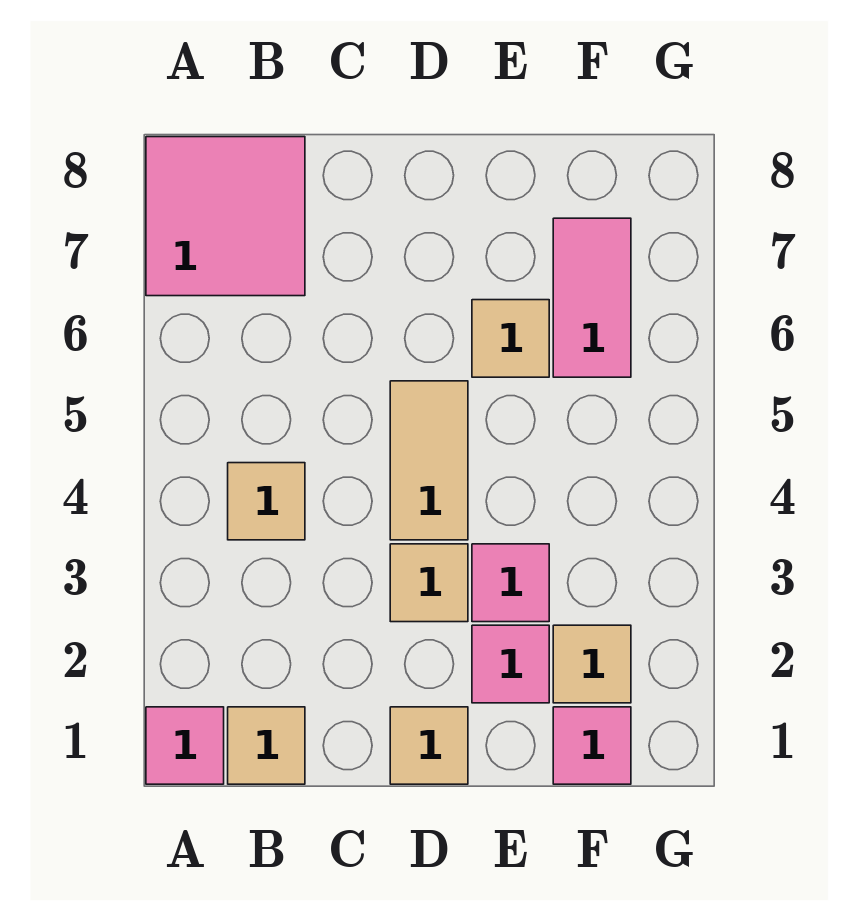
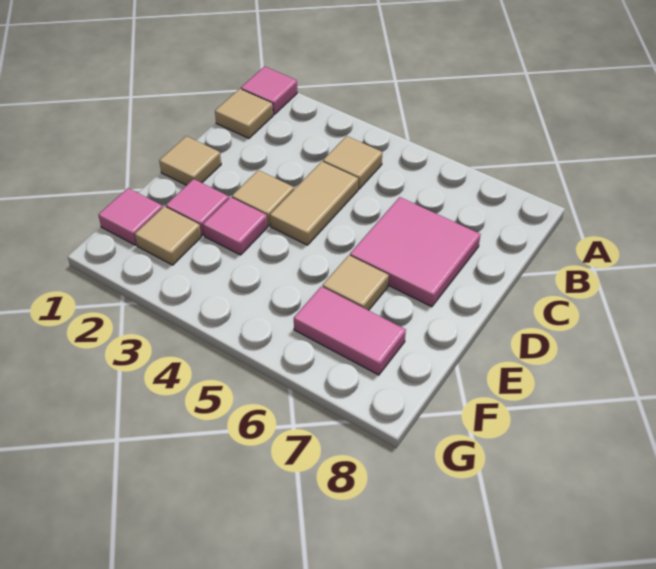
pink 2x2 tile [146,137,305,296] -> pink 2x2 tile moved to [350,197,481,307]
tan 1x2 tile [390,381,468,540] -> tan 1x2 tile turned to [270,162,358,245]

